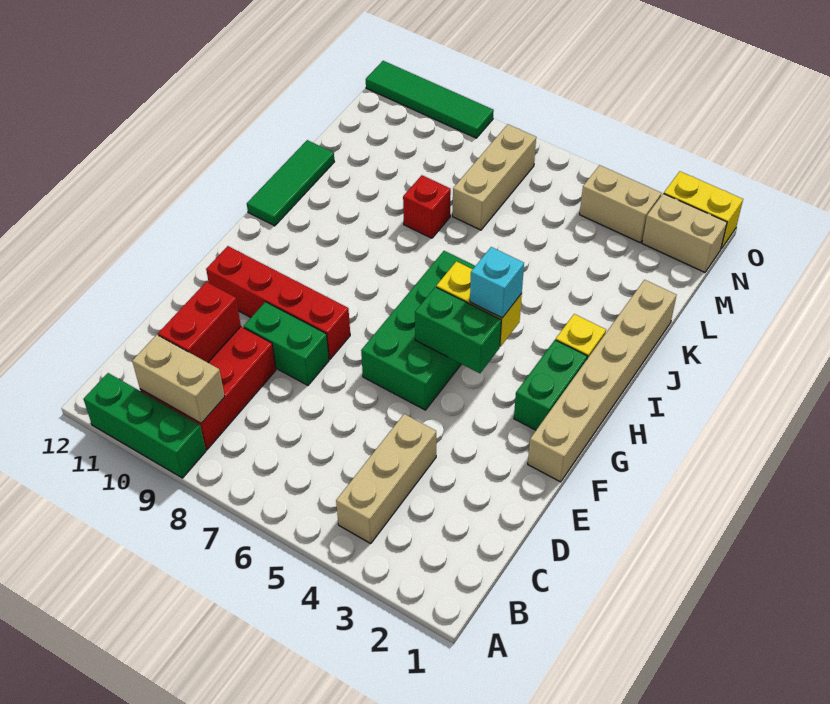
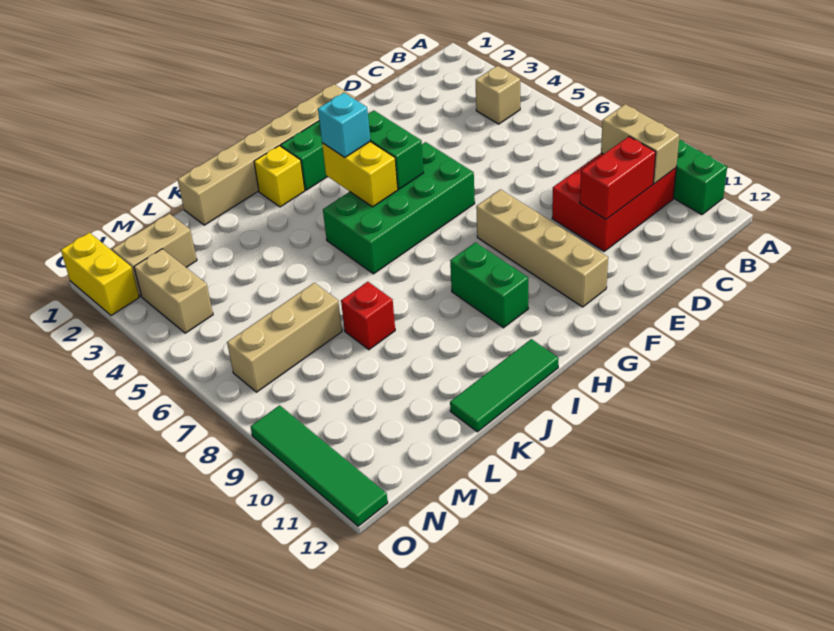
tan 1x3 brick [336,414,436,543] -> tan 1x1 brick [476,66,520,124]
green 1x2 brick [244,302,329,385] -> green 1x2 brick moved to [450,242,528,328]
red 1x4 brick [206,246,350,359] -> tan 1x4 brick [476,189,608,307]
tan 1x2 brick [642,193,727,272] -> tan 1x2 brick turned to [112,214,197,296]

